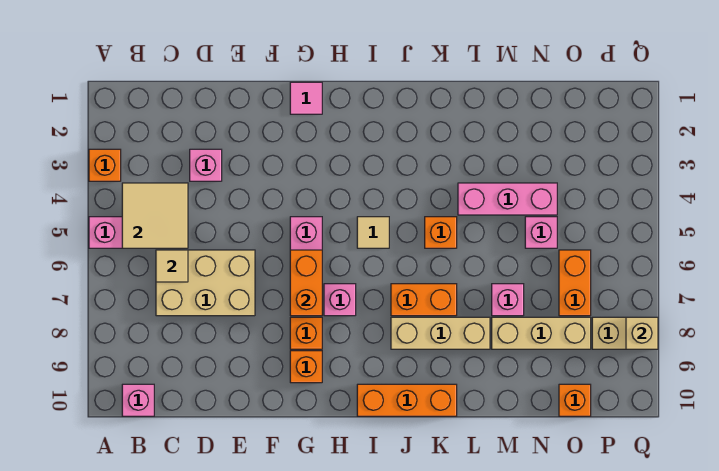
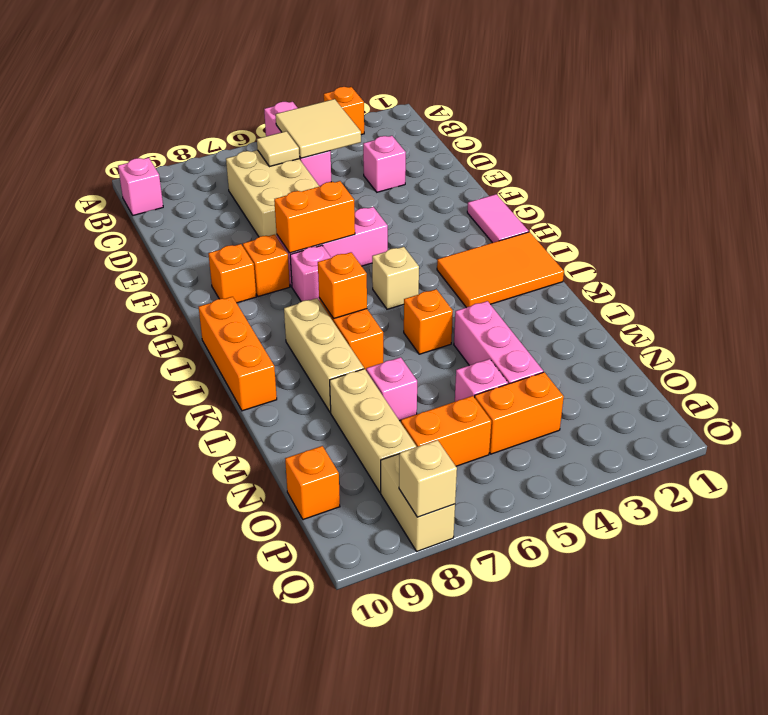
pink 1x1 tile [290,82,322,114] -> pink 1x2 tile [467,194,529,243]
none -> orange 2x3 tile [437,232,564,308]
tan 1x1 tile [357,217,389,248] -> tan 1x1 brick [372,247,419,309]
none -> orange 1x1 brick [318,252,367,318]
none -> orange 1x2 brick [475,372,564,454]

